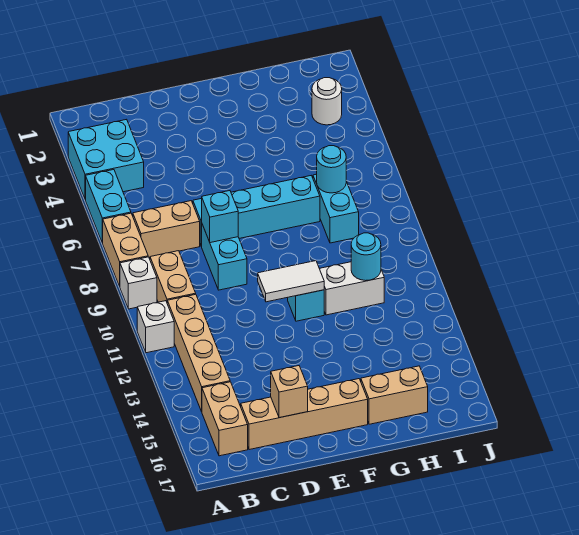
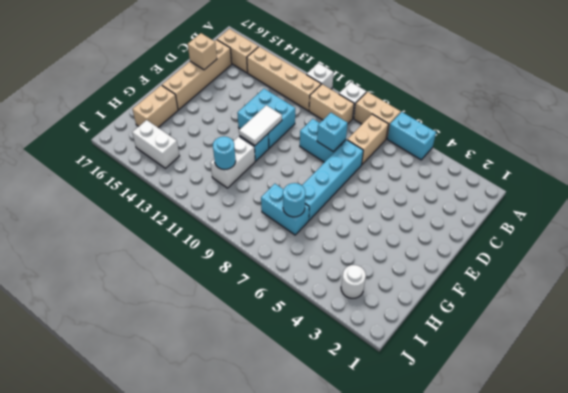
cyan 2x2 brick [68,119,144,200] -> cyan 2x2 brick moved to [237,89,295,148]
none -> white 1x2 brick [132,120,179,168]

